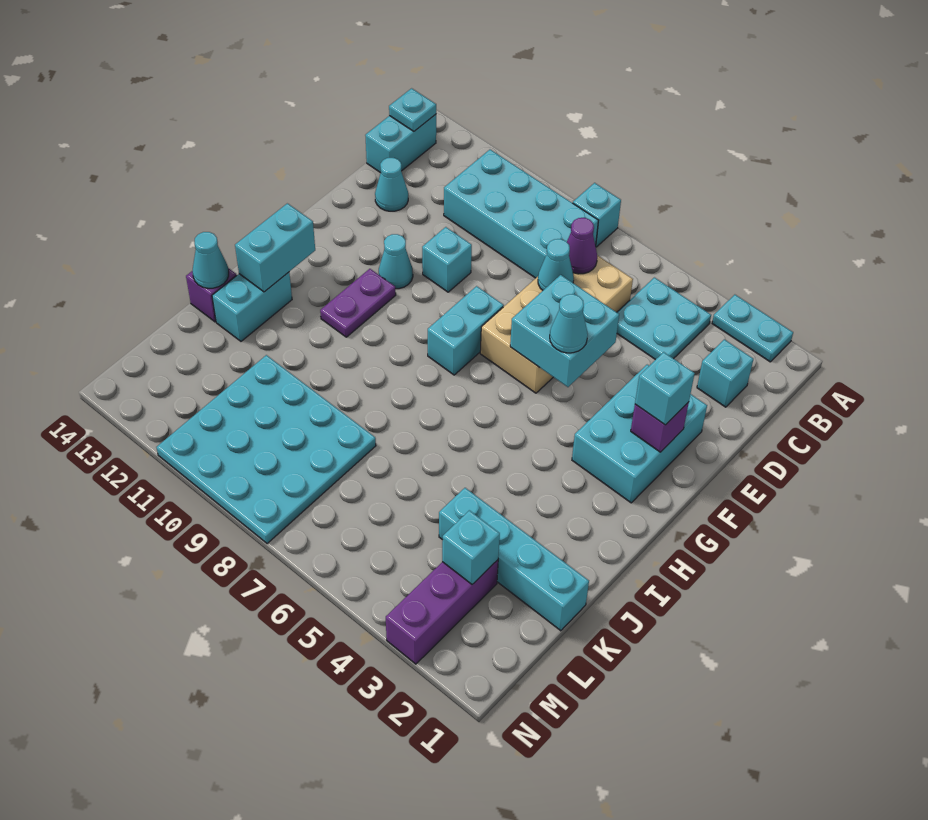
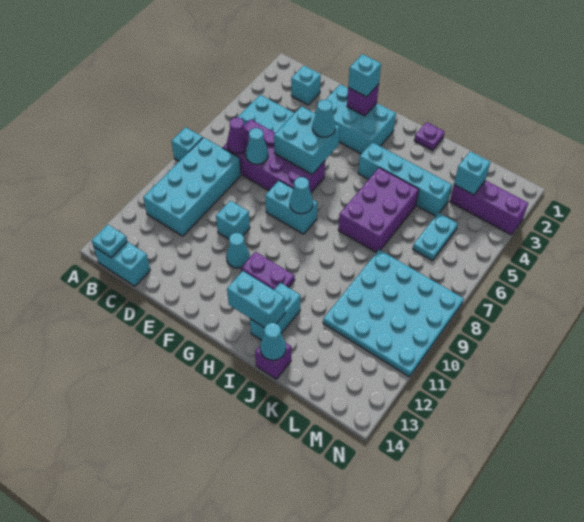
cyan 1x2 plate [712,295,793,362] -> cyan 1x2 plate moved to [413,213,458,261]
tan 2x4 brick [480,255,633,393] -> purple 2x4 brick [223,119,325,192]
cyan 1x1 cone [375,158,408,211] -> cyan 1x1 cone moved to [290,177,313,214]
none -> purple 1x1 plate [414,122,445,150]
none -> purple 2x3 brick [338,168,419,252]
cyan 1x2 brick [212,272,292,341] -> cyan 1x2 brick turned to [250,283,301,340]
cyan 1x4 brick [439,488,589,631] -> cyan 1x4 brick turned to [358,142,452,216]

